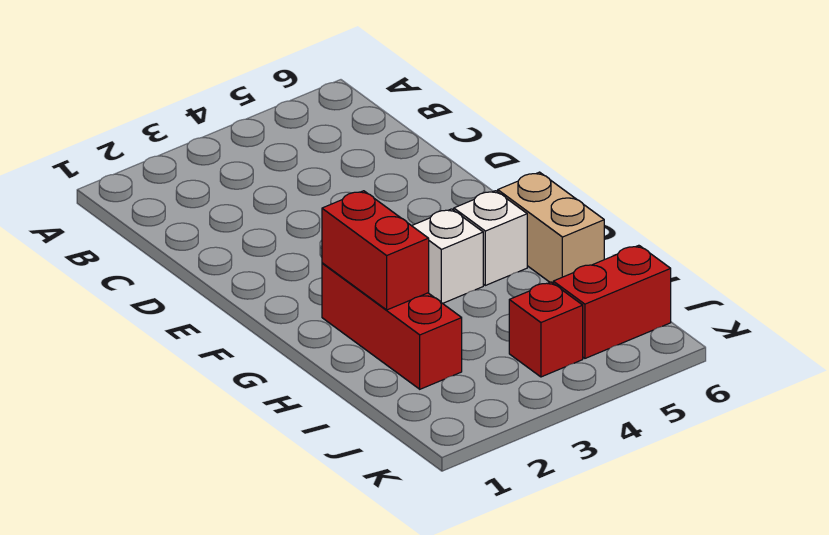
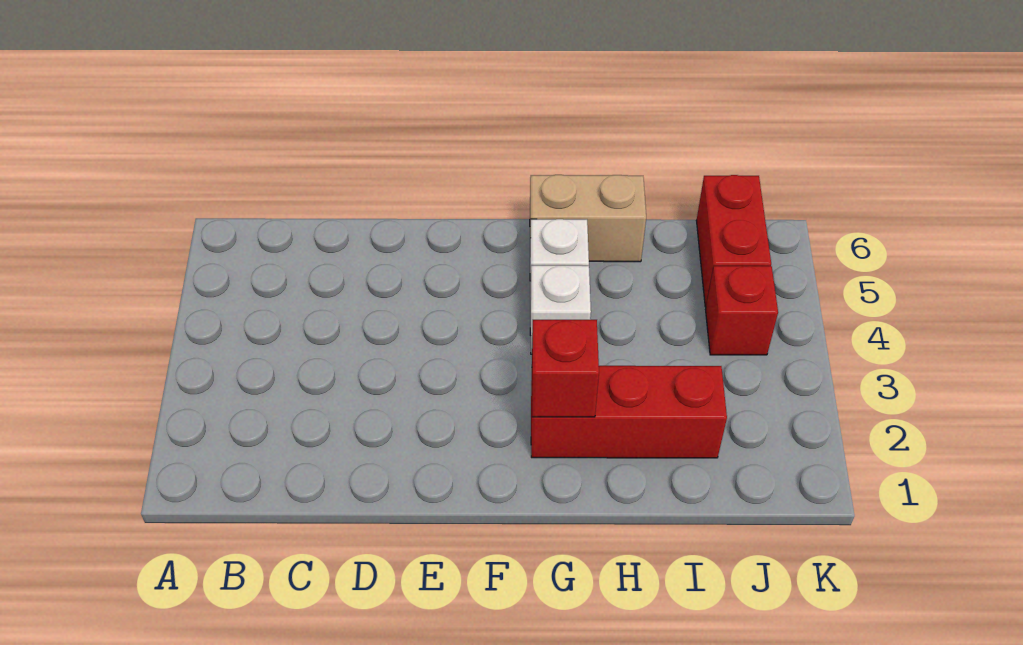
red 1x2 brick [322,191,429,310] -> red 1x1 brick [532,320,599,417]

